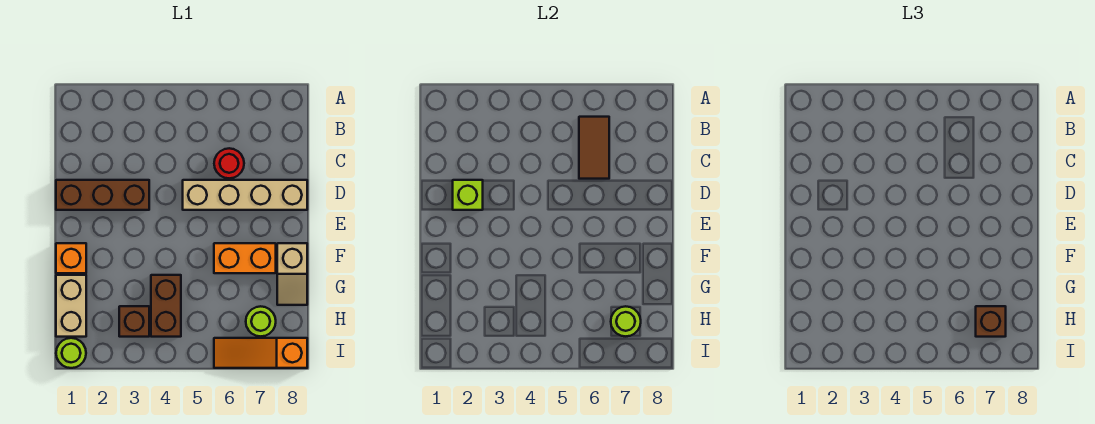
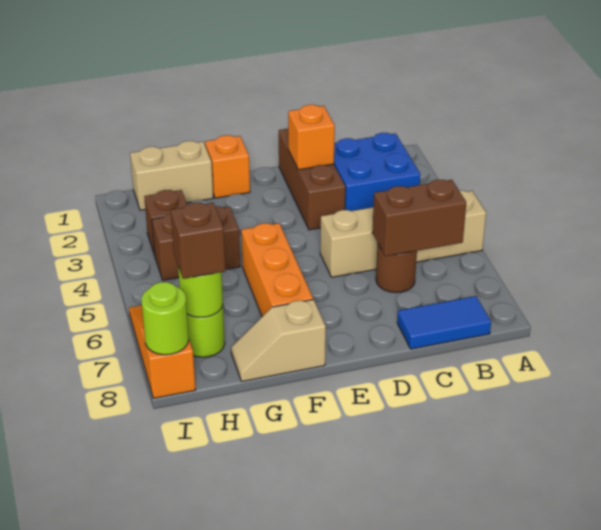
none -> blue 2x2 brick [334,133,420,211]
brown 1x2 tile [579,117,609,179] -> brown 1x2 brick [372,180,466,256]
none -> blue 1x2 tile [397,296,491,349]
red 1x1 round brick [214,148,244,178] -> brown 1x1 round brick [376,244,417,293]
lime 1x1 brick [453,180,483,210] -> orange 1x1 brick [288,105,335,170]
tan 1x4 brick [183,180,307,210] -> tan 1x4 brick turned to [320,191,486,277]
orange 1x2 brick [214,243,276,273] -> orange 1x3 brick [241,223,313,316]
lime 1x1 round brick [56,338,86,368] -> lime 1x1 round brick moved to [141,282,189,355]

